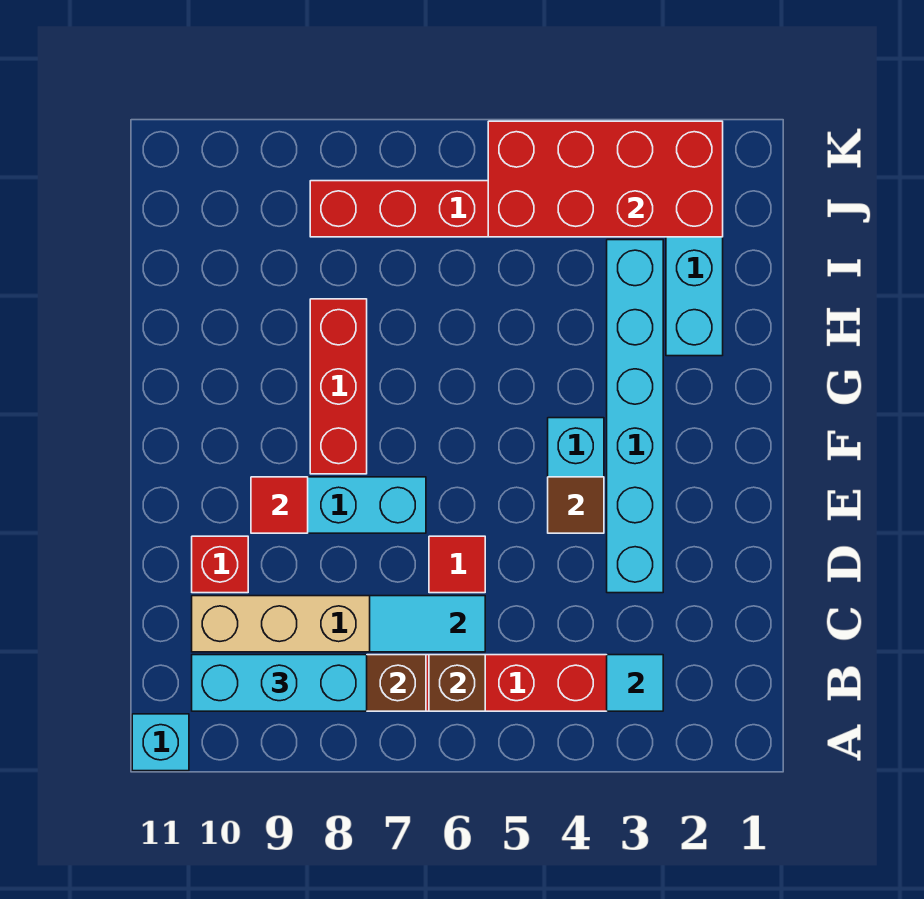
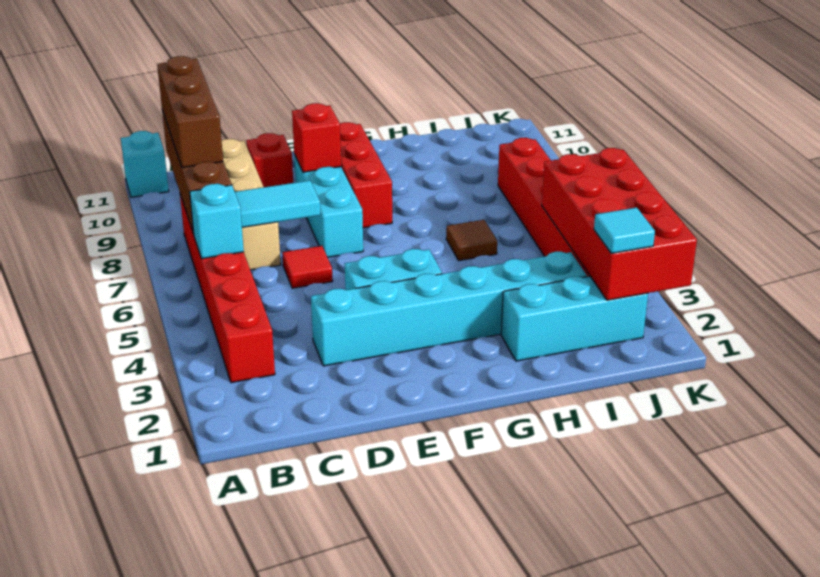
cyan 1x1 tile [607,655,663,711] -> cyan 1x1 tile moved to [594,208,655,253]
brown 1x1 brick [429,655,485,711] -> cyan 1x1 brick [190,184,244,259]
cyan 1x3 brick [192,655,367,711] -> brown 1x3 brick [157,56,223,168]
cyan 1x2 tile [370,596,485,652] -> cyan 1x2 tile turned to [235,181,321,227]
brown 1x1 tile [548,477,604,533] -> brown 1x1 tile moved to [446,220,497,261]
red 1x1 tile [251,477,308,533] -> red 1x1 brick [292,103,341,172]
red 1x3 brick [310,299,367,474] -> red 1x3 brick turned to [340,122,392,228]

